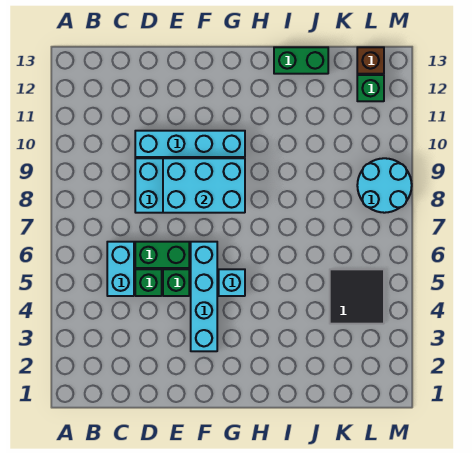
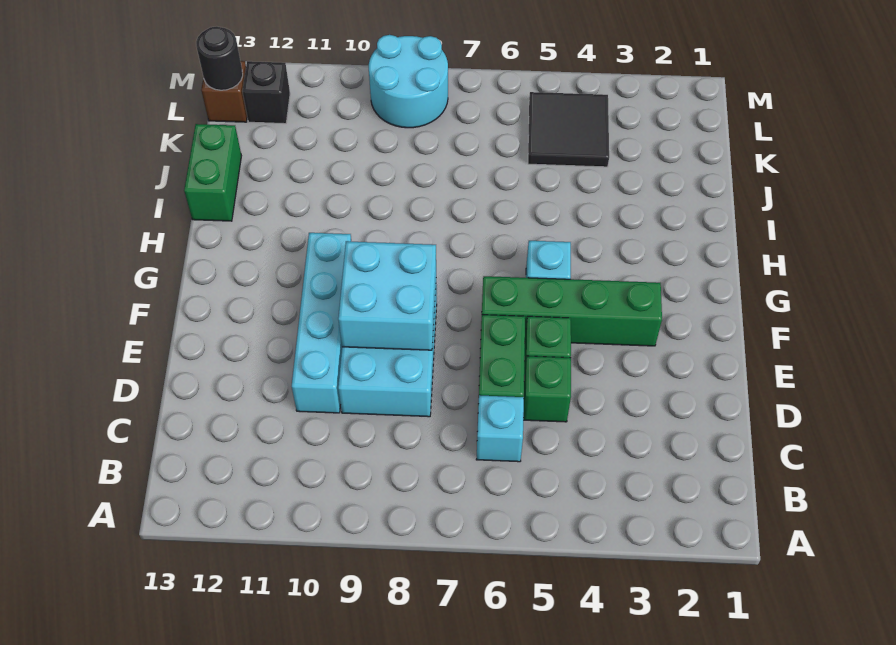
cyan 1x2 brick [107,242,134,296] -> cyan 1x1 brick [476,395,524,462]
cyan 2x3 brick [163,158,245,213] -> cyan 2x2 brick [338,241,436,350]
cyan 1x4 brick [191,242,217,351] -> green 1x4 brick [481,276,662,346]
green 1x1 brick [357,75,384,101] -> black 1x1 brick [242,61,290,124]
none -> black 1x1 round brick [196,26,243,90]

